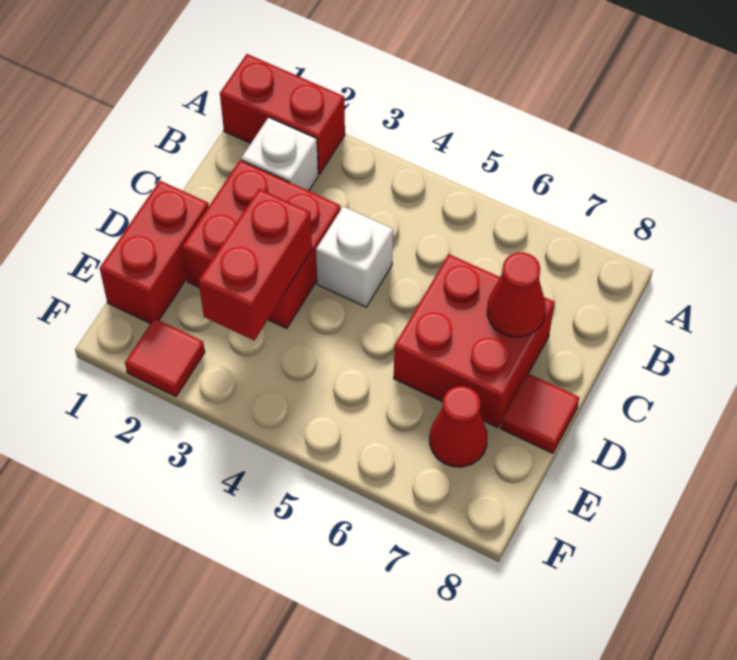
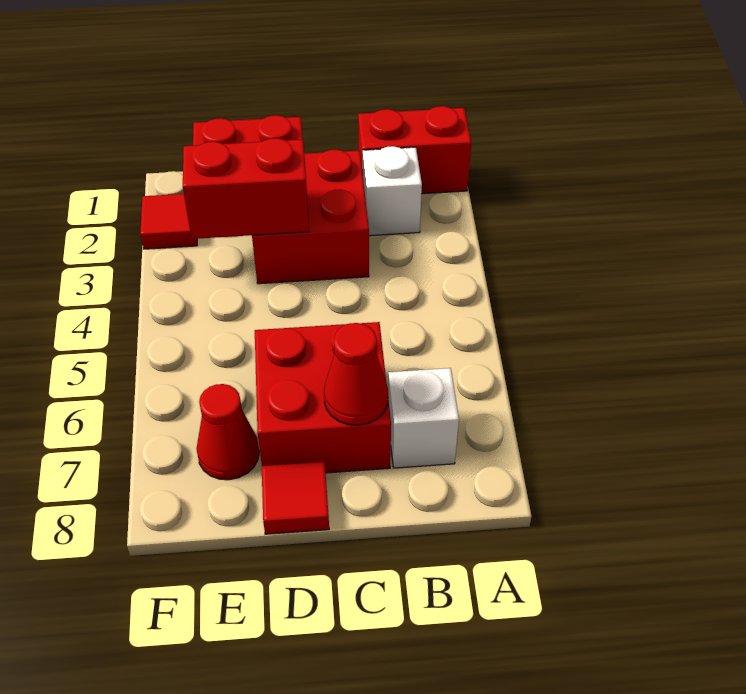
red 1x2 brick [220,54,345,174] -> red 1x2 brick turned to [358,106,471,194]
white 1x1 brick [316,207,393,307] -> white 1x1 brick moved to [388,368,459,468]

